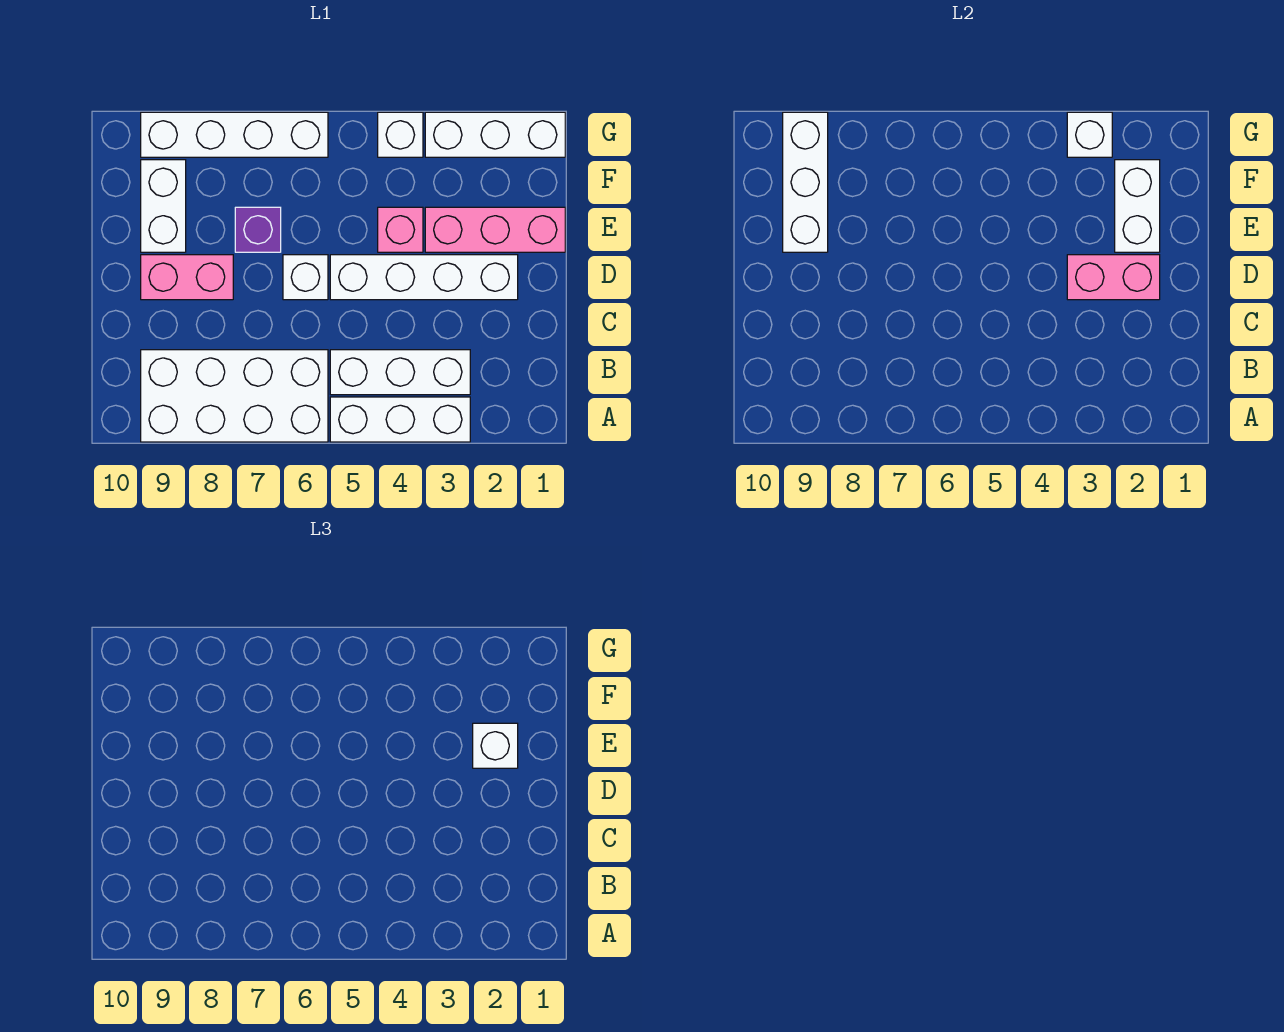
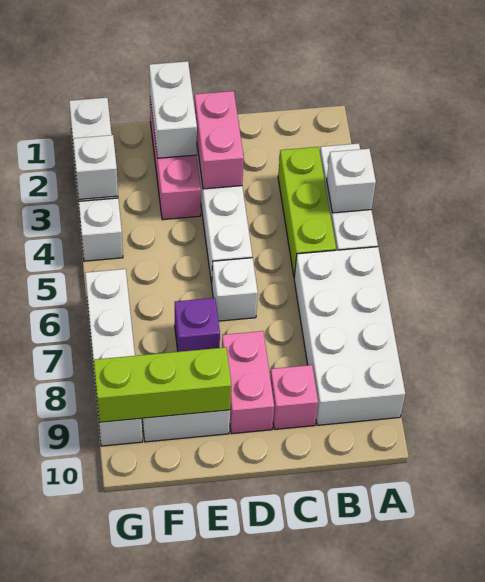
white 1x3 brick [330,350,470,395] -> lime 1x3 brick [278,147,336,277]
white 1x2 brick [1115,160,1160,252] -> white 1x2 brick turned to [149,61,197,158]
white 1x1 brick [473,723,518,768] -> white 1x1 brick moved to [327,149,376,213]
pink 1x1 brick [378,207,423,252] -> pink 1x1 brick moved to [270,365,318,429]
white 1x3 brick [783,112,828,252] -> lime 1x3 brick [94,347,231,423]

